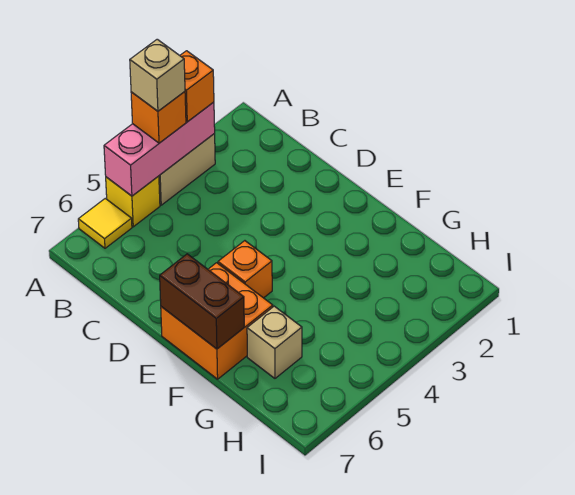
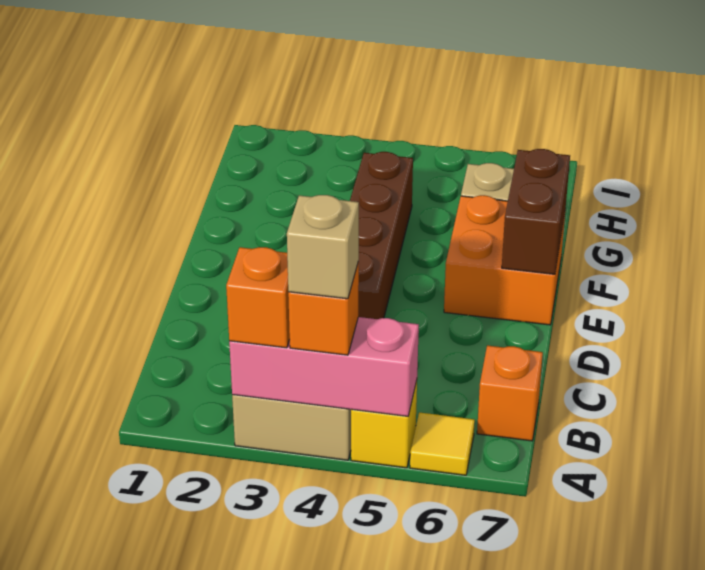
none -> brown 1x4 brick [350,152,413,319]
orange 1x1 brick [218,241,272,298] -> orange 1x1 brick moved to [477,345,543,441]

